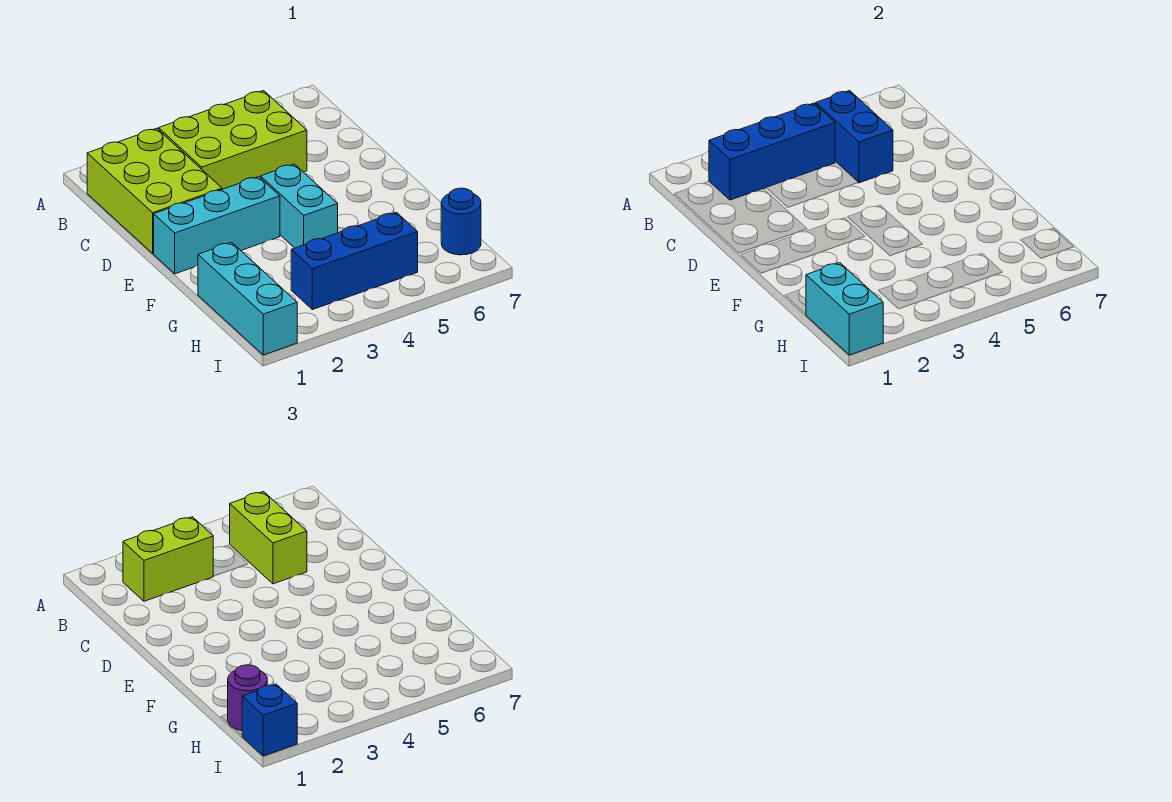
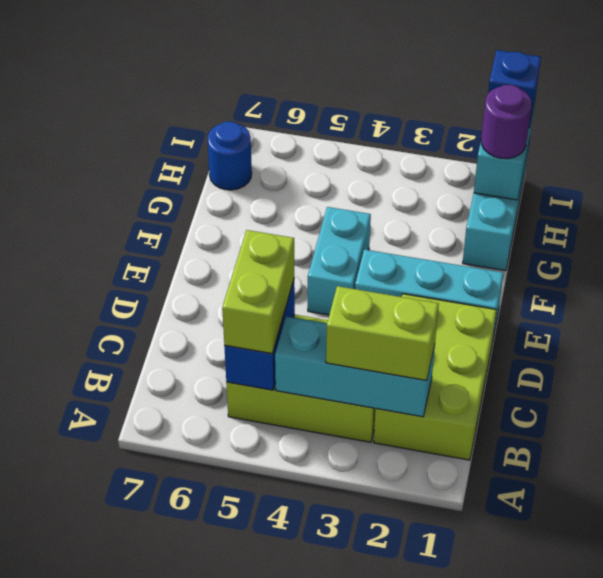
blue 1x3 brick [709,103,835,200] -> cyan 1x3 brick [275,316,435,417]
blue 1x3 brick [291,212,418,310] -> none

